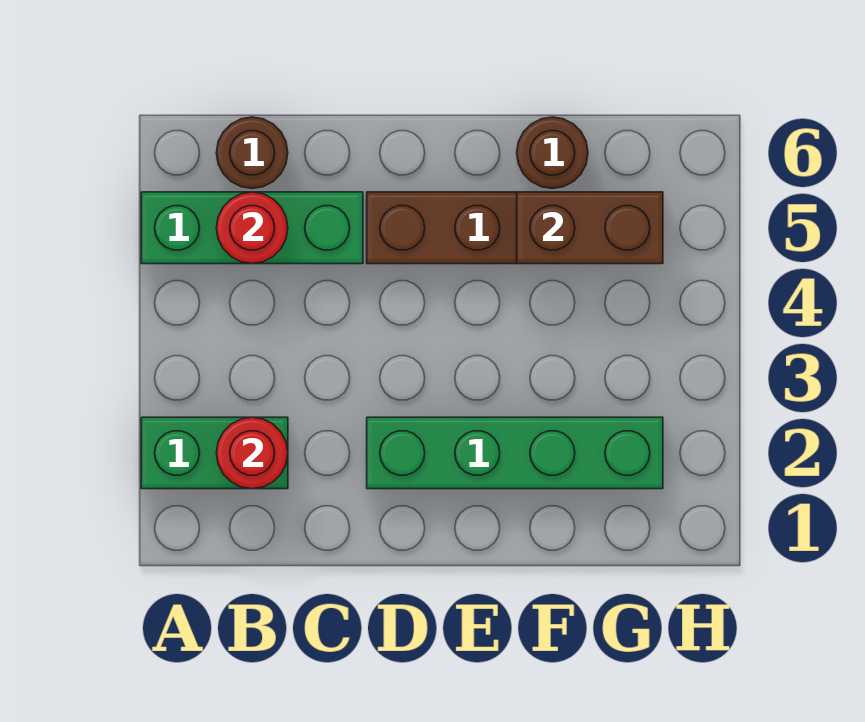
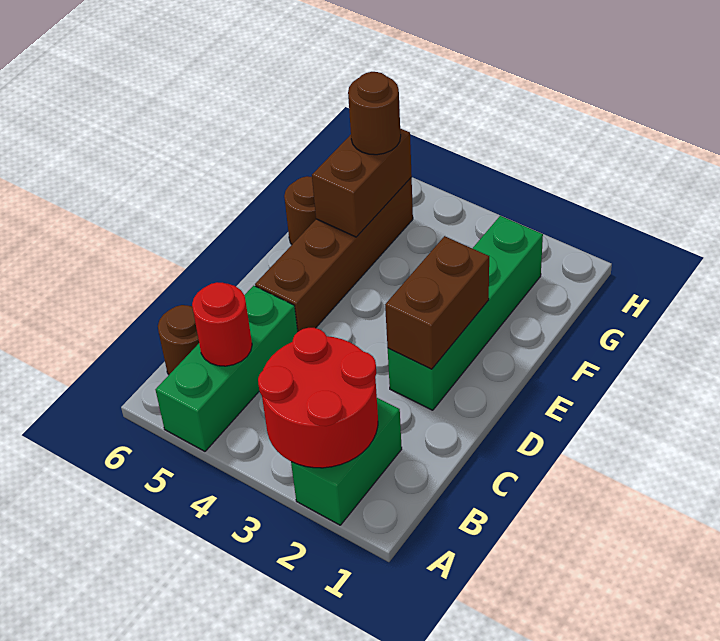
red 1x1 round brick [216,417,288,489] -> red 2x2 round brick [258,328,378,468]
none -> brown 1x2 brick [385,236,489,369]
none -> brown 1x1 round brick [348,72,401,155]

